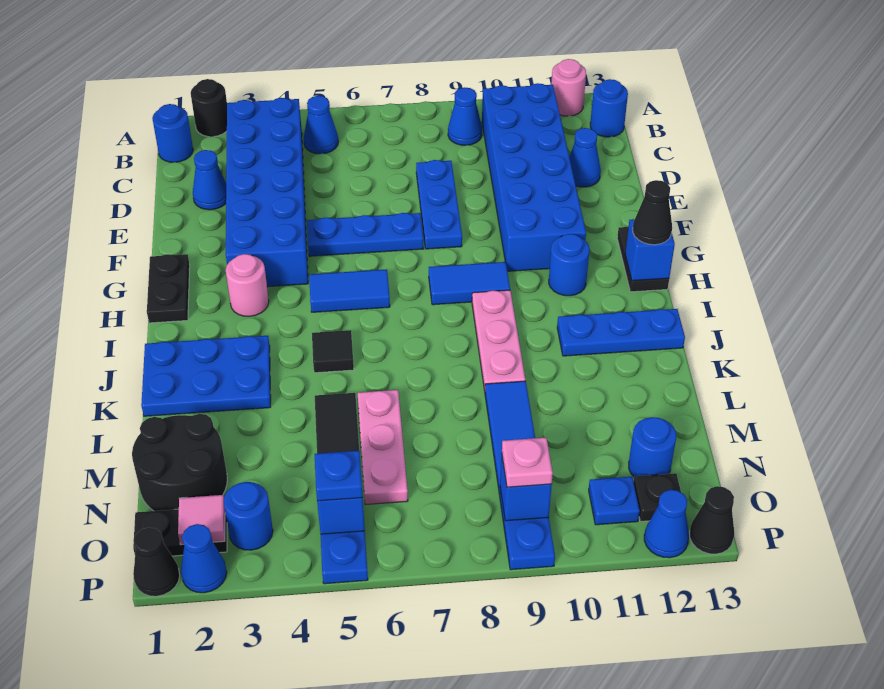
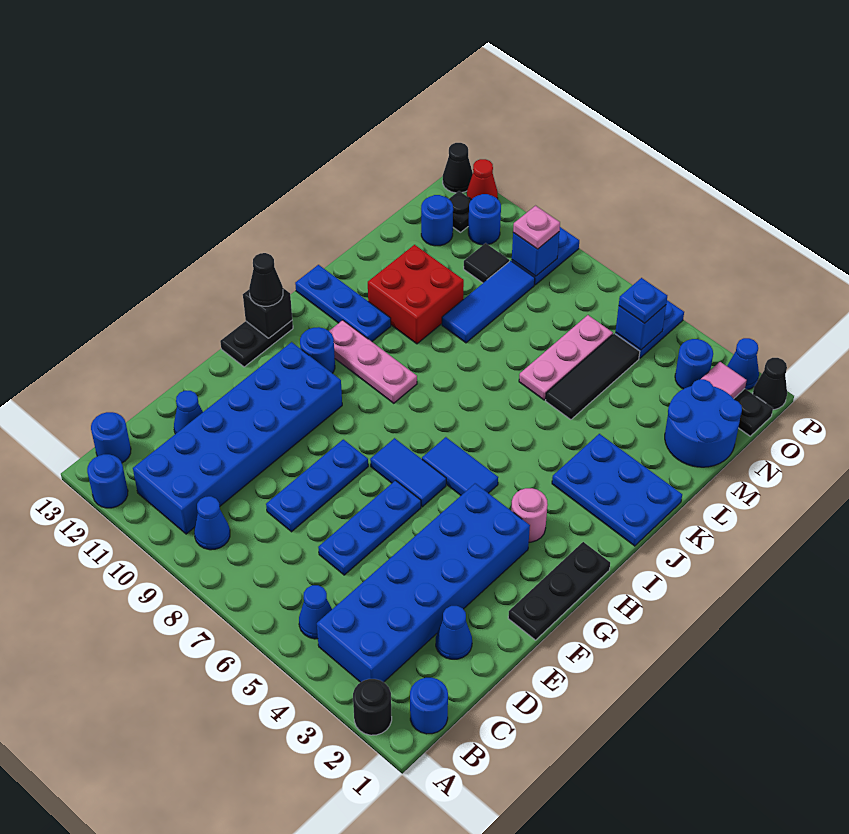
pink 1x1 round brick [551,59,586,116] -> blue 1x1 round brick [87,454,128,508]
blue 1x3 plate [307,213,424,256] -> blue 1x3 plate turned to [318,480,421,575]
black 1x2 plate [147,254,190,323] -> black 1x3 plate [508,542,610,640]
blue 1x2 tile [429,262,510,305] -> blue 1x2 tile moved to [370,438,446,507]
blue 1x1 brick [625,219,675,281] -> black 1x1 brick [243,288,292,338]
pink 1x3 plate [472,290,525,391] -> pink 1x3 plate turned to [329,320,417,403]
black 1x1 tile [312,330,354,373] -> black 1x1 tile moved to [464,243,509,283]
none -> red 2x2 brick [368,245,464,344]
black 2x2 round brick [132,414,227,511] -> blue 2x2 round brick [665,379,742,467]
blue 1x1 plate [589,477,640,525] -> blue 1x1 round brick [468,194,501,245]
blue 1x1 cone [644,490,689,558] -> red 1x1 cone [467,159,498,199]

